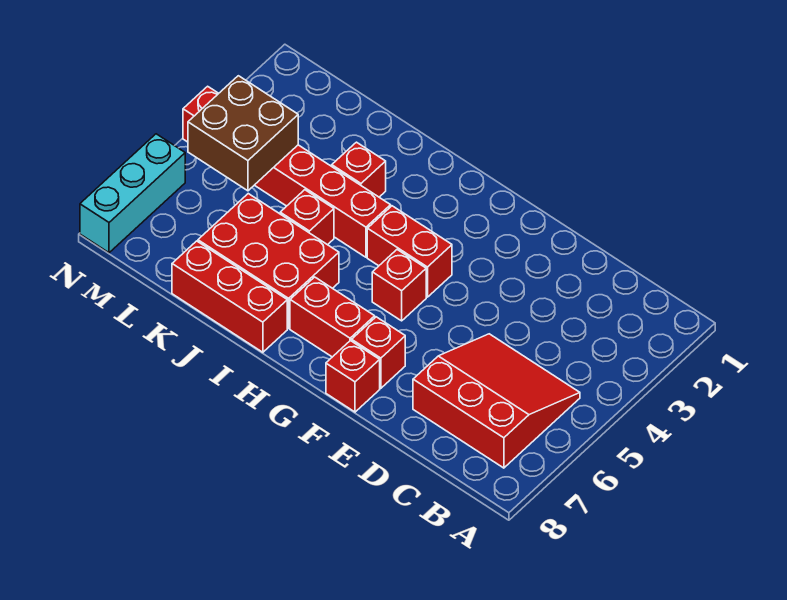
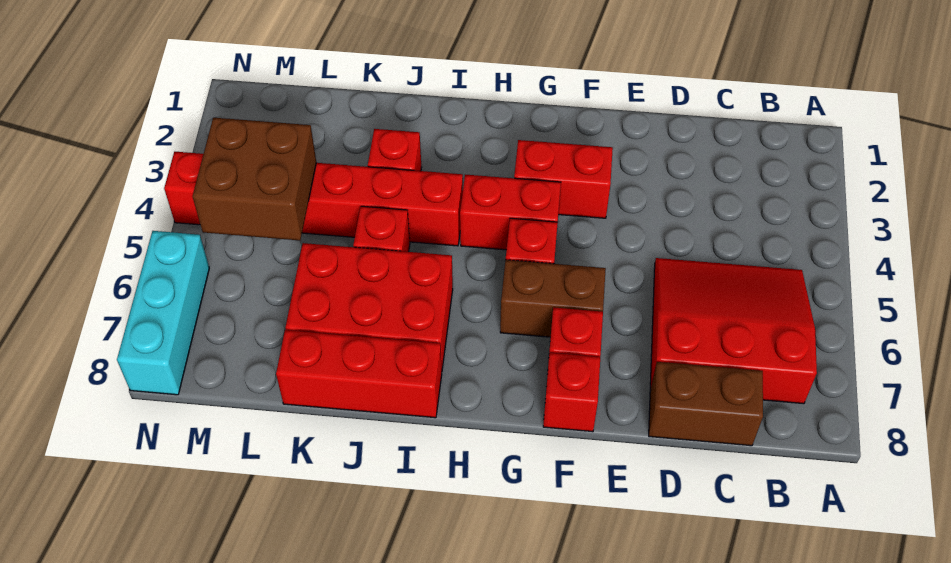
none -> brown 1x2 brick [649,362,763,446]
none -> brown 1x2 brick [500,260,606,337]
red 1x2 brick [290,277,375,357] -> red 1x2 brick moved to [514,140,613,218]

